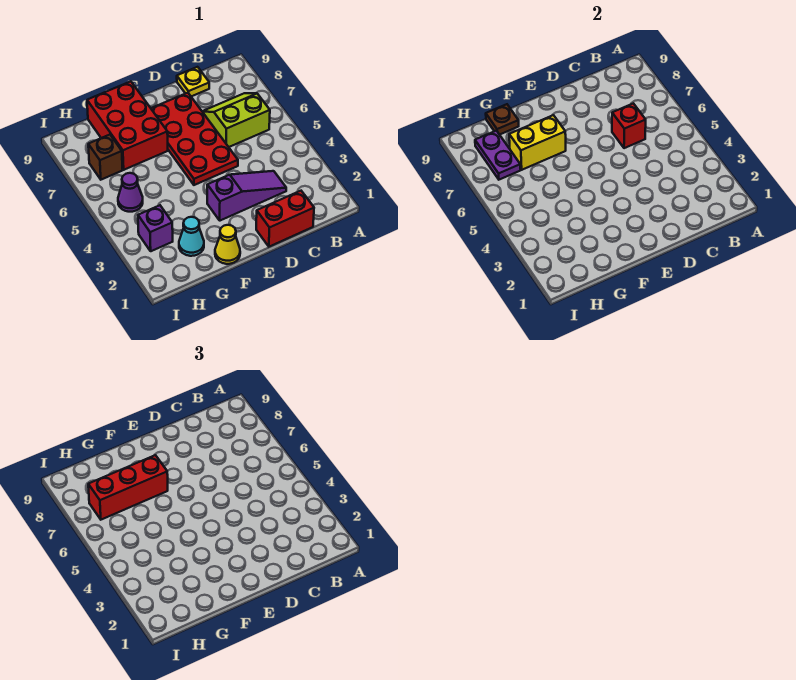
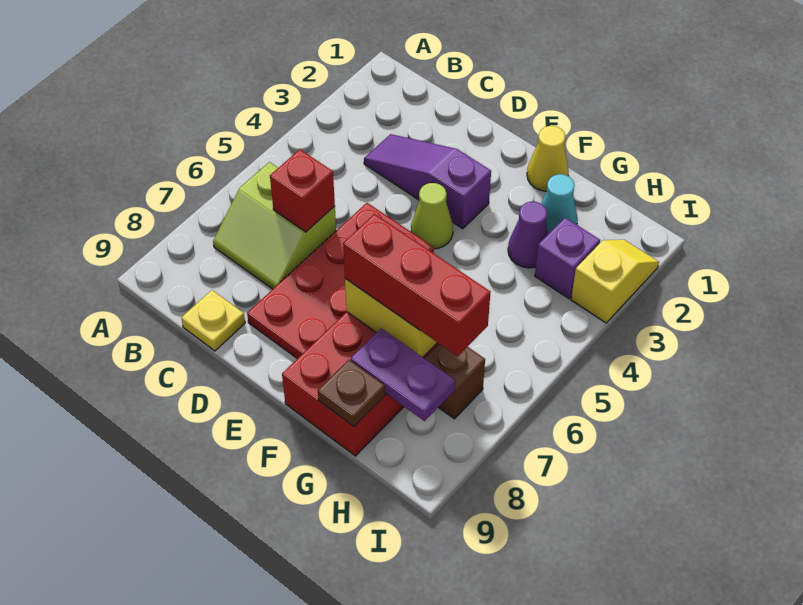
red 1x2 brick [256,191,314,247] -> none
none -> lime 1x1 cone [411,183,453,249]
purple 1x1 cone [118,173,143,212] -> purple 1x1 cone moved to [508,202,548,268]
purple 1x2 plate [475,131,521,180] -> purple 1x2 plate turned to [351,328,455,421]
none -> yellow 1x2 slope [571,240,659,323]

